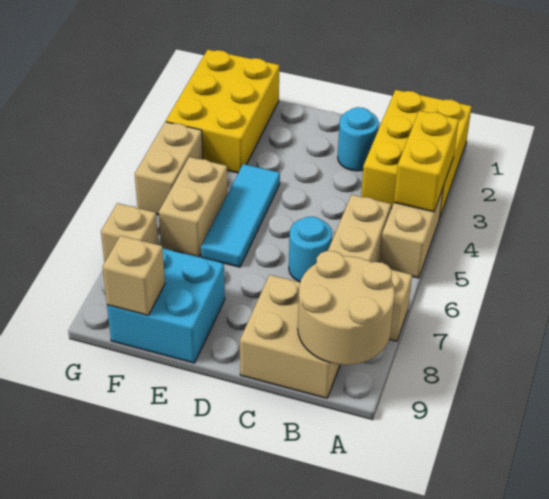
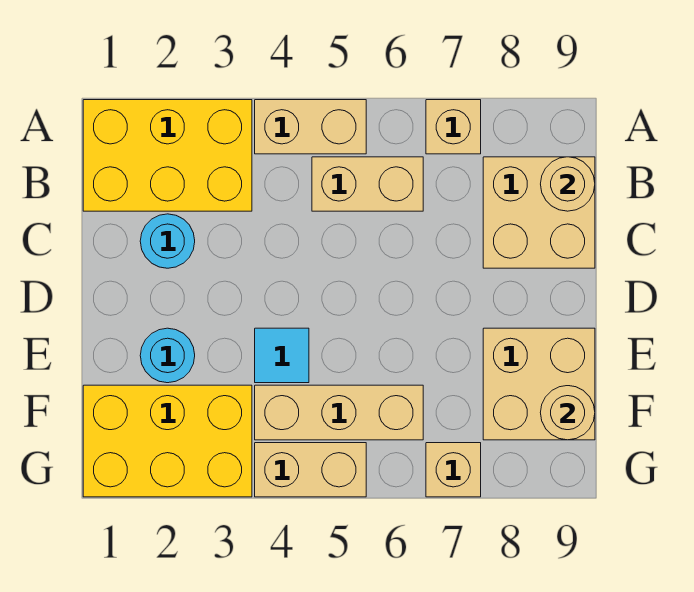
yellow 1x2 brick [394,111,459,212] -> none
tan 2x2 round brick [298,251,395,365] -> tan 1x1 round brick [541,157,595,211]
cyan 1x1 round brick [289,217,332,282] -> cyan 1x1 round brick moved to [140,328,195,383]
cyan 1x3 tile [201,164,280,267] -> cyan 1x1 tile [255,328,309,383]
cyan 2x2 brick [107,248,225,363] -> tan 2x2 brick [483,328,595,440]
tan 1x2 brick [159,157,227,257] -> tan 1x3 brick [255,385,423,440]
tan 1x1 brick [102,236,165,315] -> tan 1x1 round brick [540,386,595,440]

